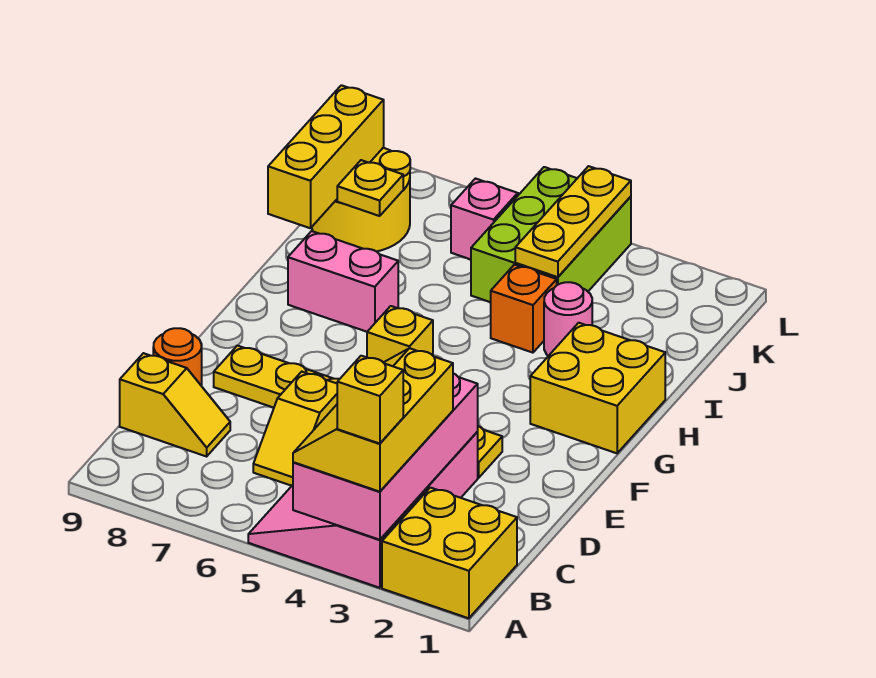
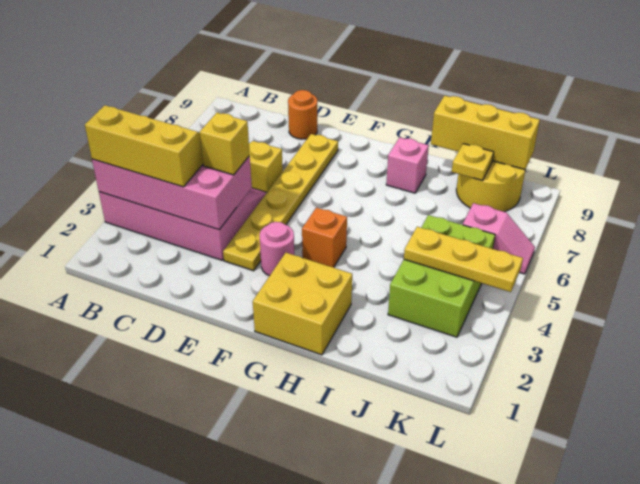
yellow 2x2 brick [382,488,517,618] -> none
yellow 1x1 brick [337,356,403,444] -> none
yellow 1x2 slope [120,353,230,456] -> none
pink 1x2 brick [288,231,398,332] -> pink 1x1 brick [386,137,429,193]
pink 1x1 round brick [544,282,592,356] -> pink 1x1 round brick moved to [260,222,294,276]
orange 1x1 brick [491,265,557,353] -> orange 1x1 brick moved to [302,207,347,267]
lime 2x3 brick [471,167,631,302] -> lime 2x3 brick turned to [388,215,495,337]

